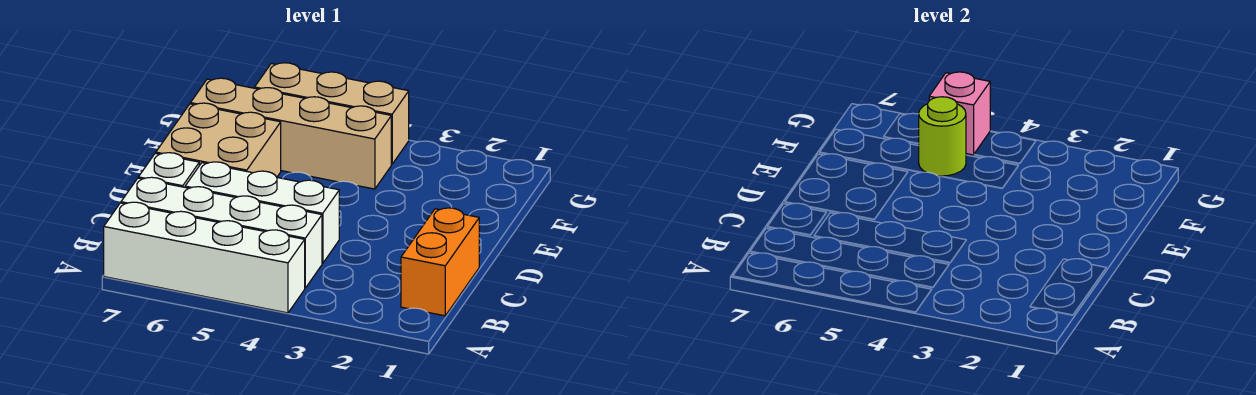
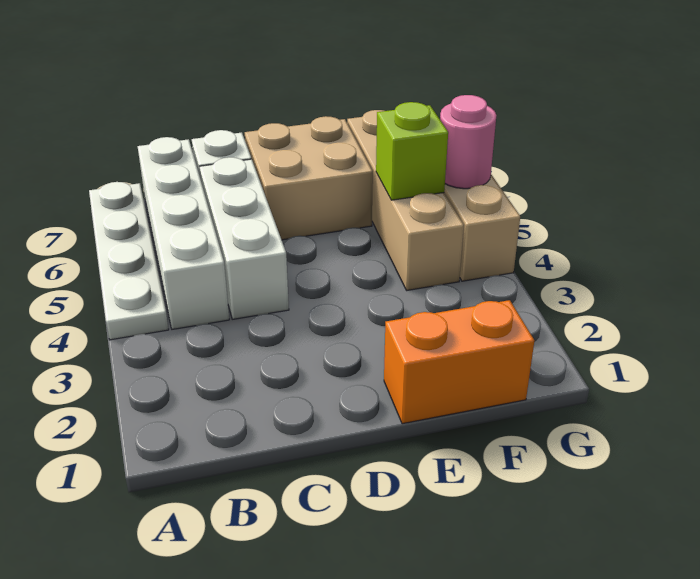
white 1x4 brick [104,202,305,313] -> white 1x4 plate [89,182,169,340]
orange 1x2 brick [401,208,479,316] -> orange 1x2 brick moved to [384,300,534,424]
lime 1x1 round brick [918,97,966,176] -> lime 1x1 brick [376,102,448,200]
pink 1x1 brick [929,72,990,155] -> pink 1x1 round brick [440,95,496,189]

